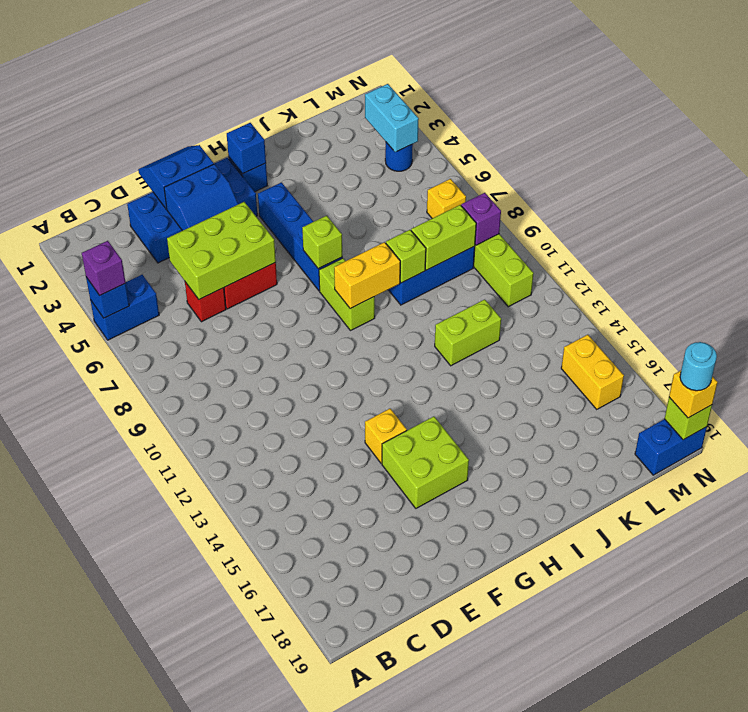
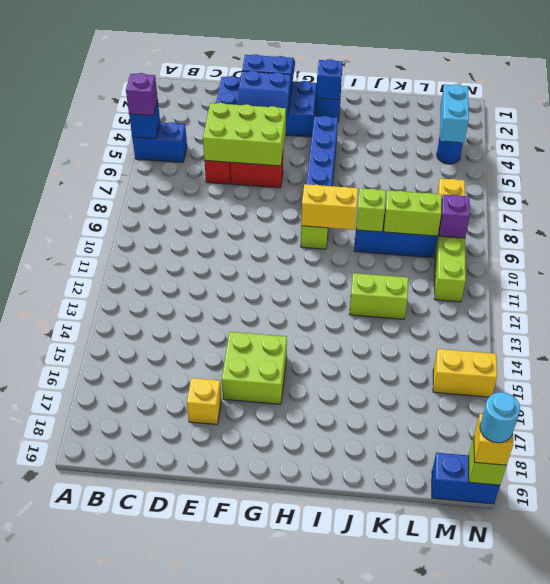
yellow 1x1 brick [365,409,407,463] -> yellow 1x1 brick moved to [187,378,221,425]
lime 1x1 brick [302,216,342,269] -> none
yellow 1x2 brick [561,335,624,409] -> yellow 1x2 brick turned to [433,349,497,397]

